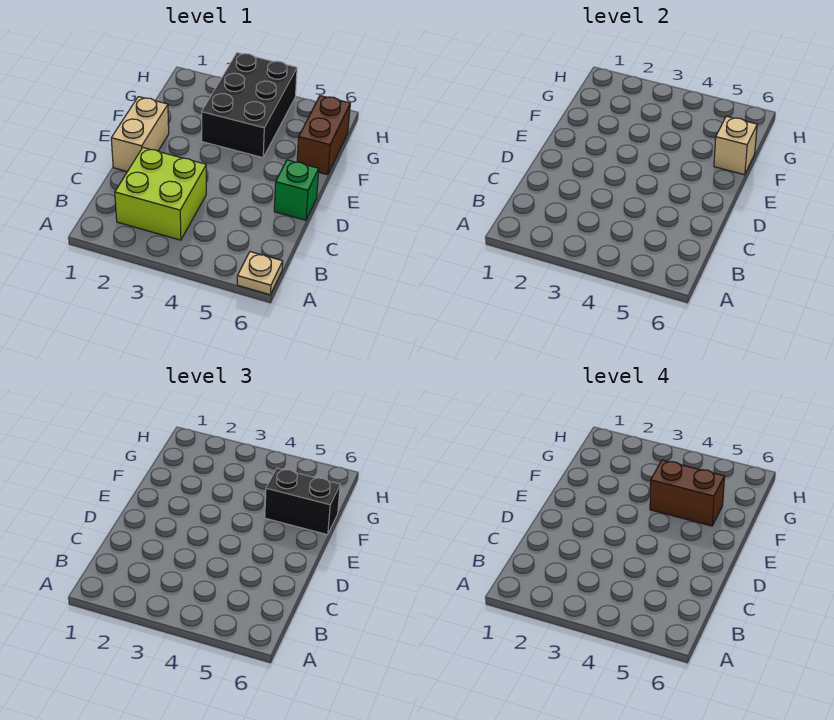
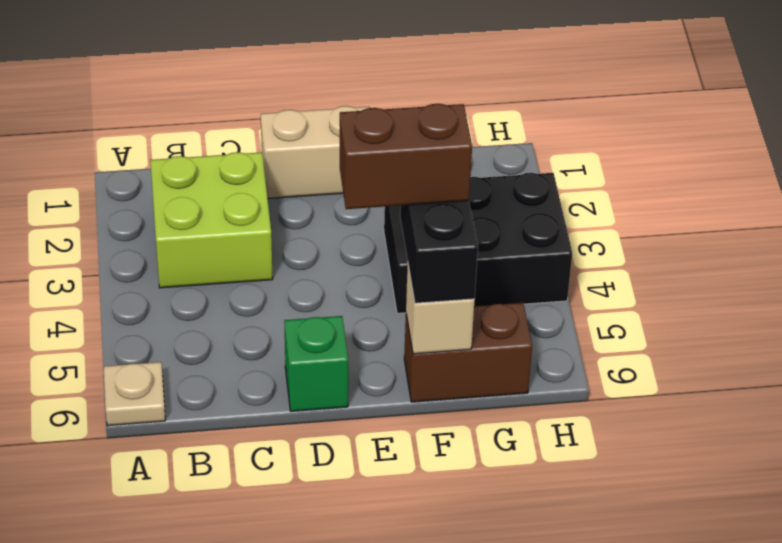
brown 1x2 brick [650,460,725,526] -> brown 1x2 brick turned to [340,104,472,209]

